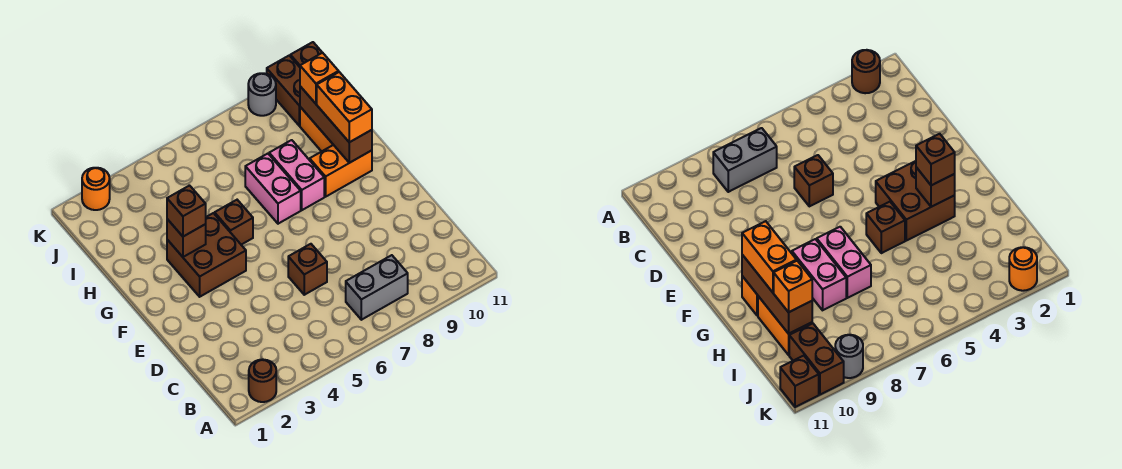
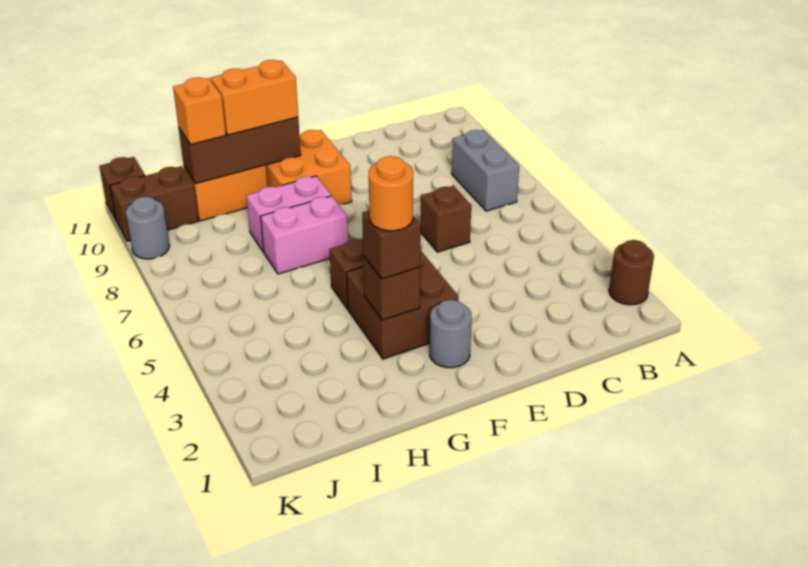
none -> grey 1x1 round brick [430,300,472,368]
orange 1x2 brick [310,145,372,197] -> orange 2x2 brick [266,130,352,205]
orange 1x1 round brick [82,168,110,210] -> orange 1x1 round brick moved to [369,156,413,231]

